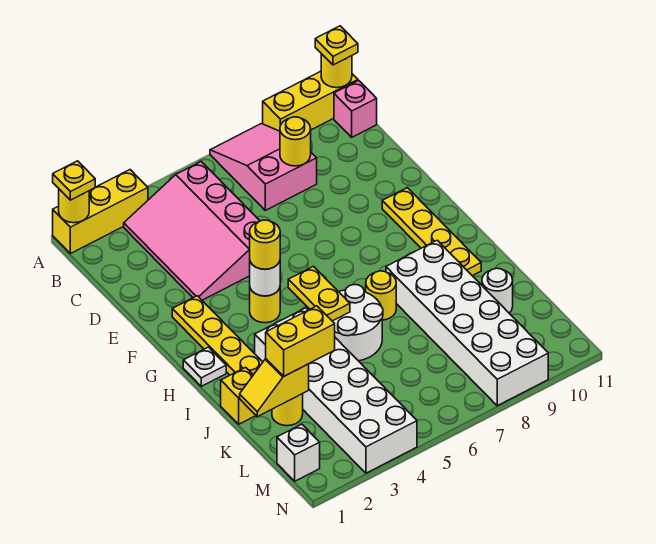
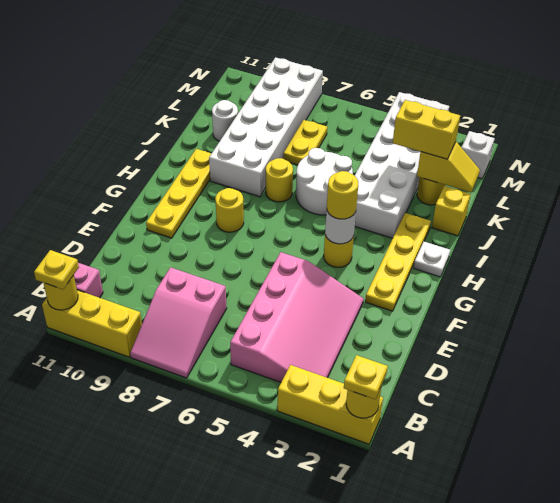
yellow 1x1 round brick [280,117,311,166] -> yellow 1x1 round brick moved to [215,188,244,232]
yellow 1x2 plate [288,266,350,321] -> yellow 1x2 plate moved to [283,120,327,165]

